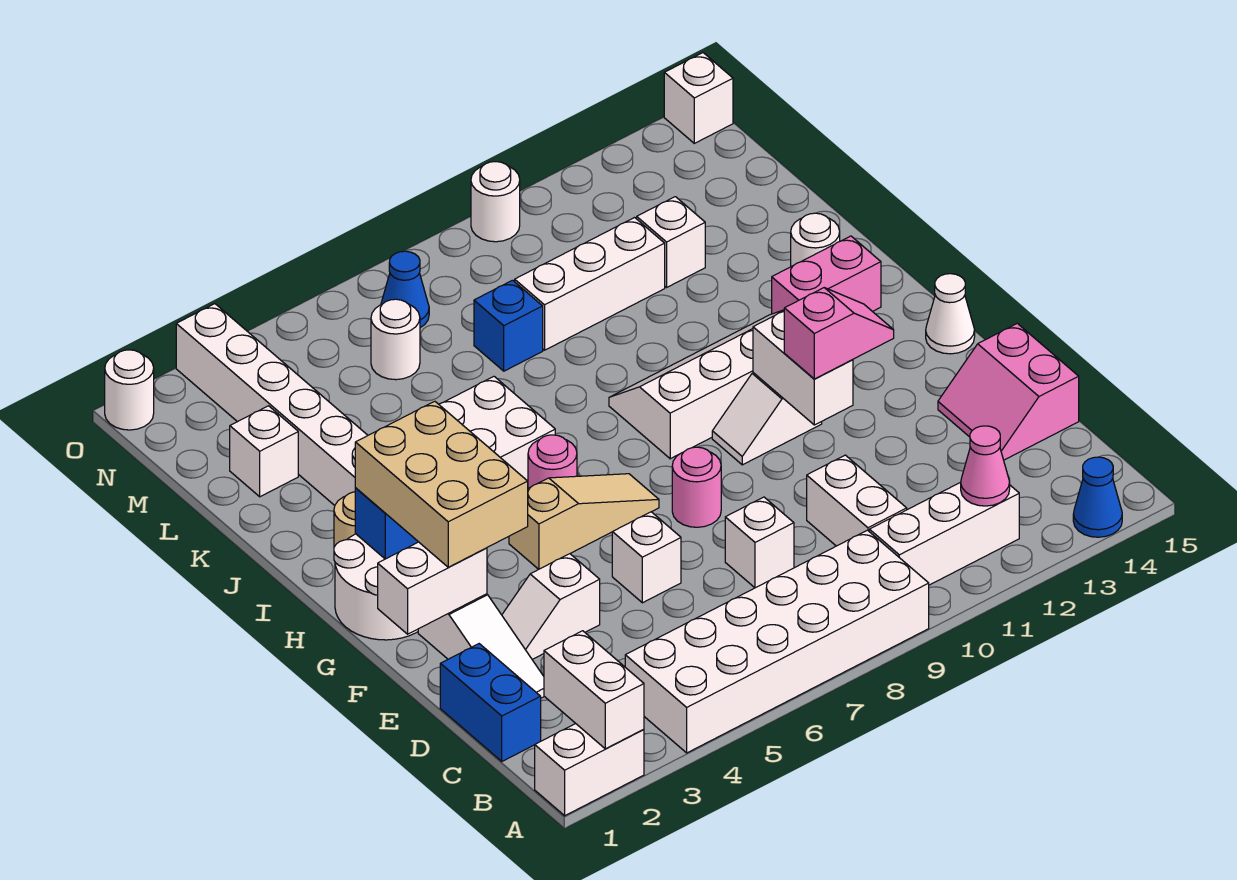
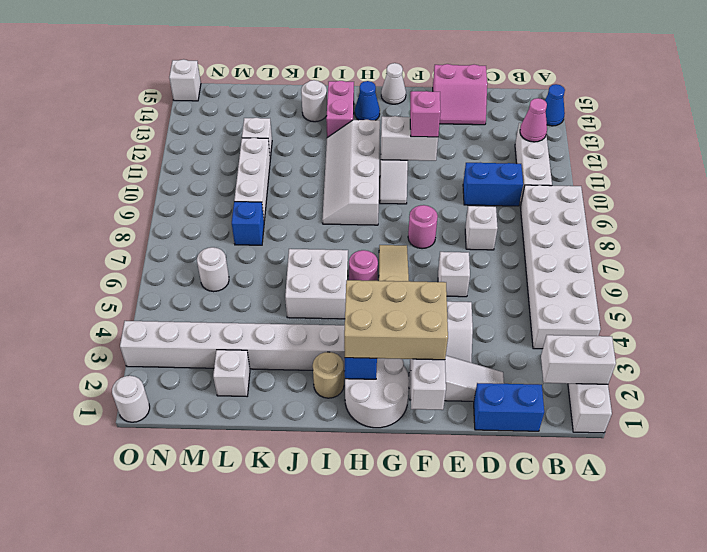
white 1x2 brick [807,455,907,546] -> blue 1x2 brick [463,163,523,206]
blue 1x1 cone [381,251,429,328] -> blue 1x1 cone moved to [355,81,380,120]
white 1x1 round brick [471,162,520,242] -> none

